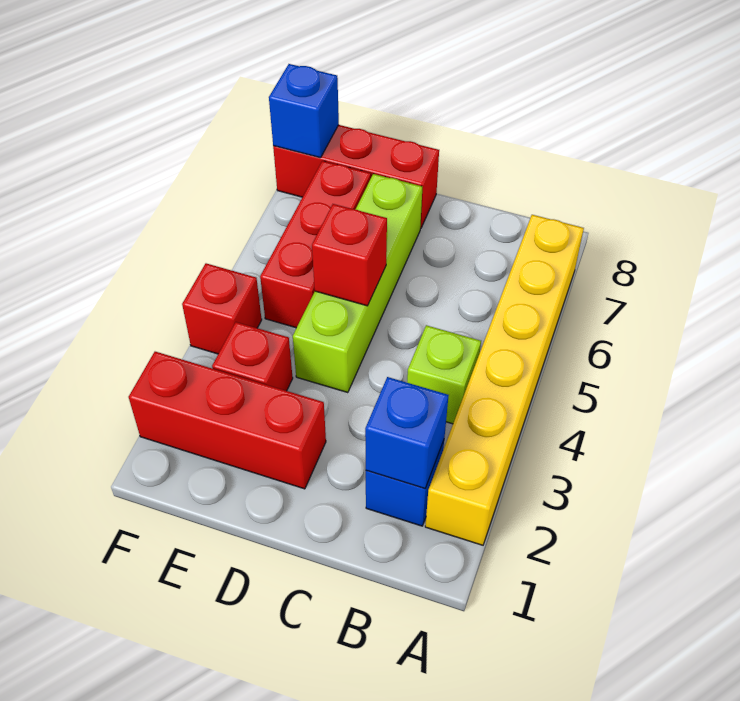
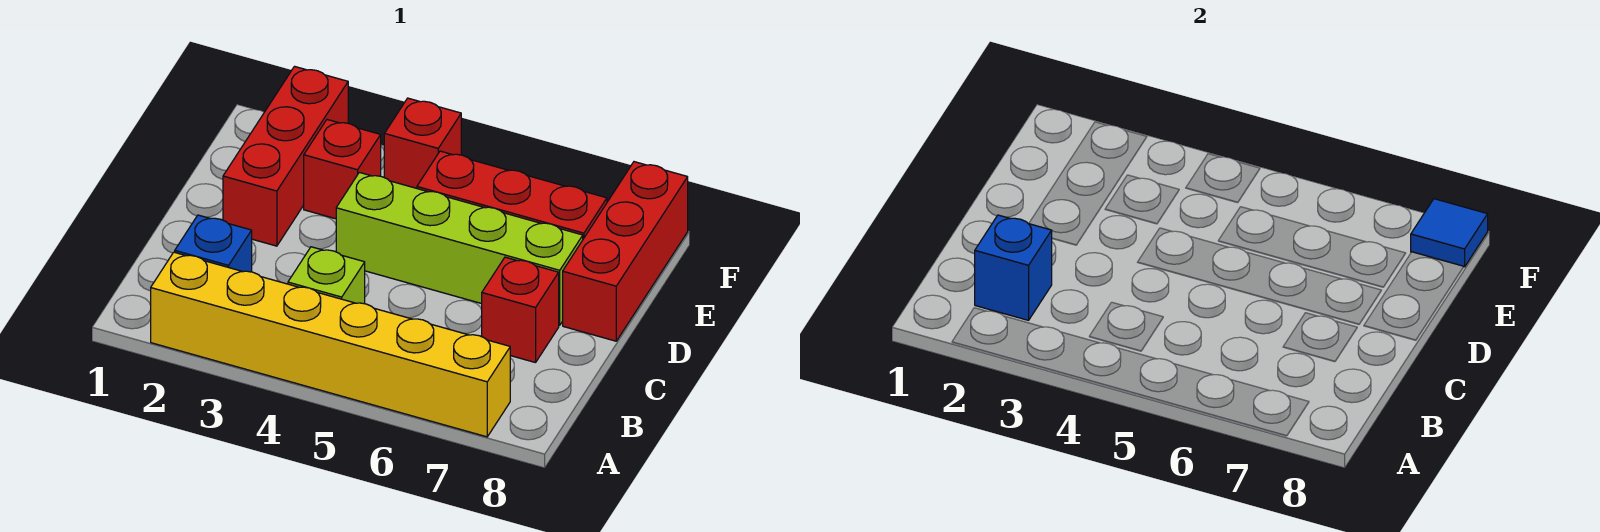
red 1x1 brick [312,204,387,306] -> red 1x1 brick moved to [482,257,559,363]
blue 1x1 brick [269,64,339,158] -> blue 1x1 tile [1411,199,1488,267]

